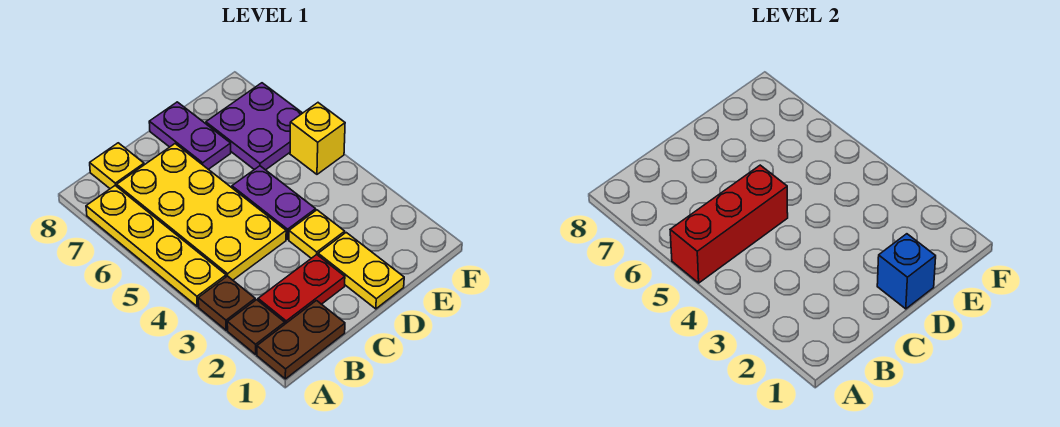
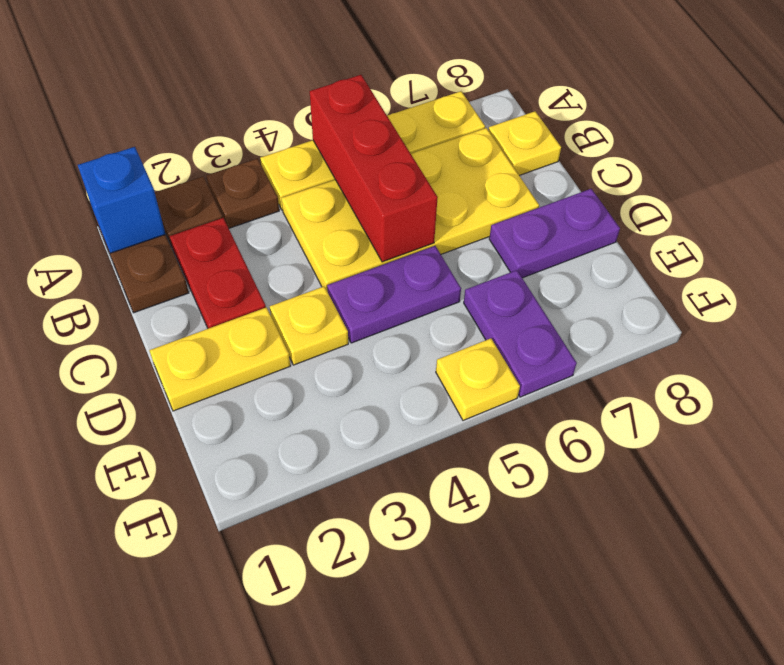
blue 1x1 brick [877,234,936,309] -> blue 1x1 brick moved to [78,147,166,253]
purple 2x2 plate [206,83,302,170] -> purple 1x2 plate [464,270,577,397]
yellow 1x1 brick [290,103,345,174] -> yellow 1x1 plate [436,338,520,421]

